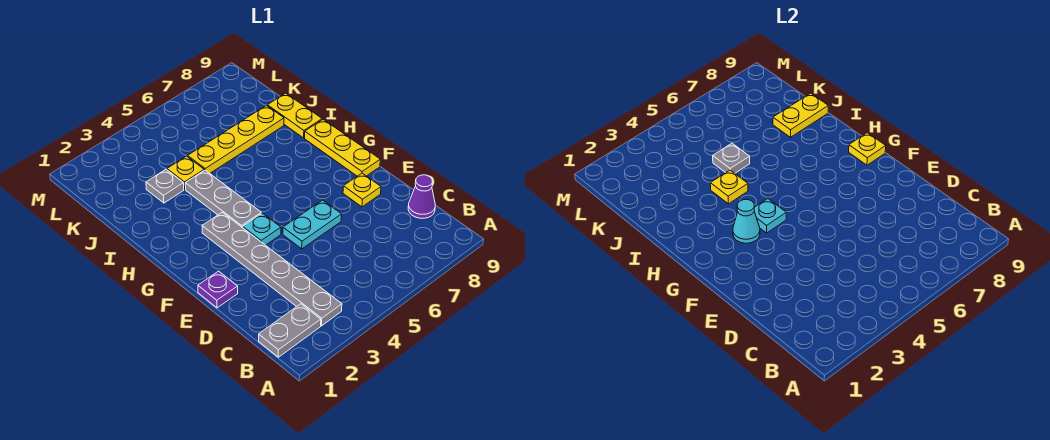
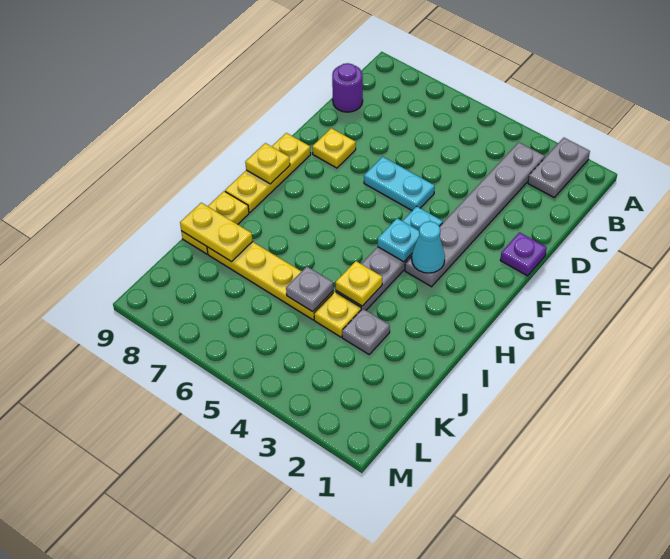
grey 1x2 plate [259,304,321,357] -> grey 1x2 plate turned to [528,138,590,197]
purple 1x1 cone [408,175,435,218] -> purple 1x1 round brick [332,63,363,112]

